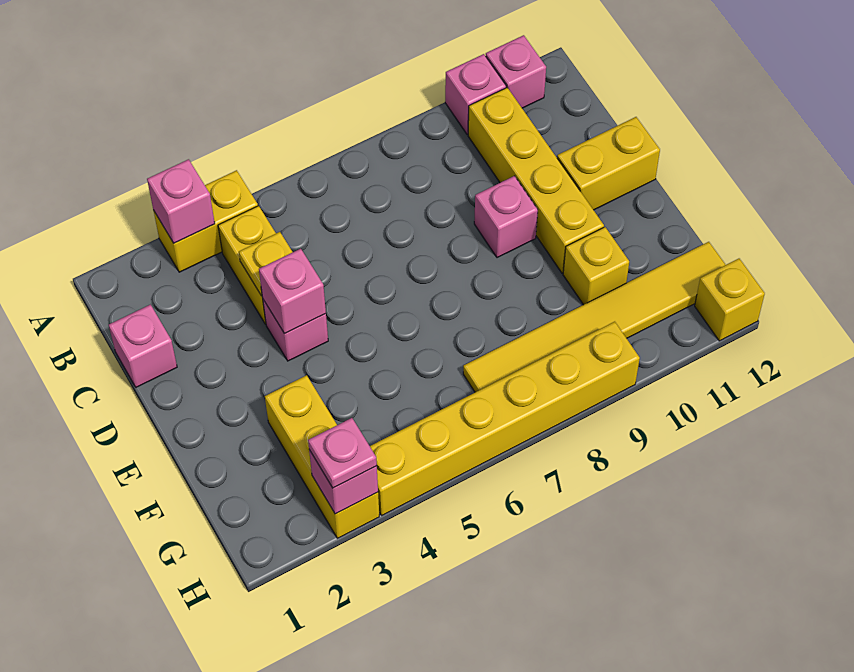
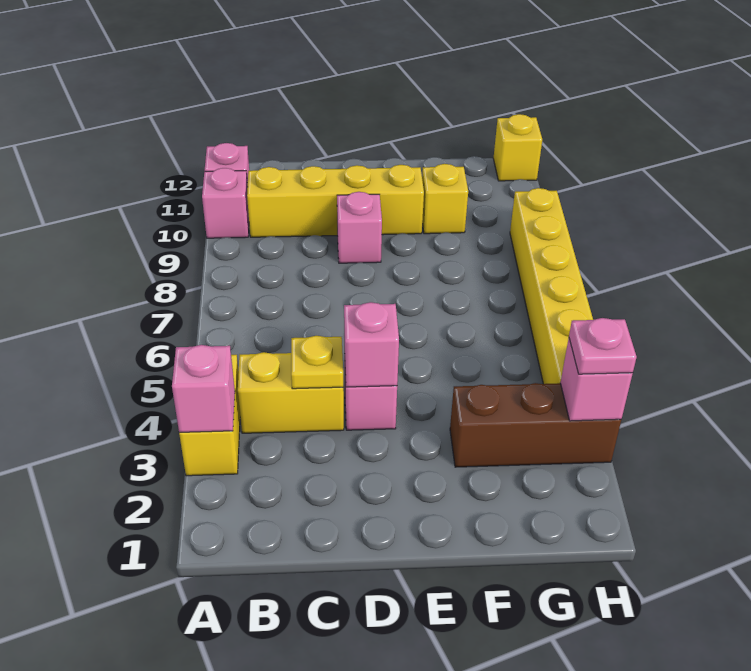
pink 1x1 brick [109,305,177,387] -> none
yellow 1x2 brick [557,117,660,210] -> none
yellow 1x3 brick [265,375,379,538] -> brown 1x3 brick [450,383,621,467]
yellow 1x6 tile [463,242,725,392] -> none

